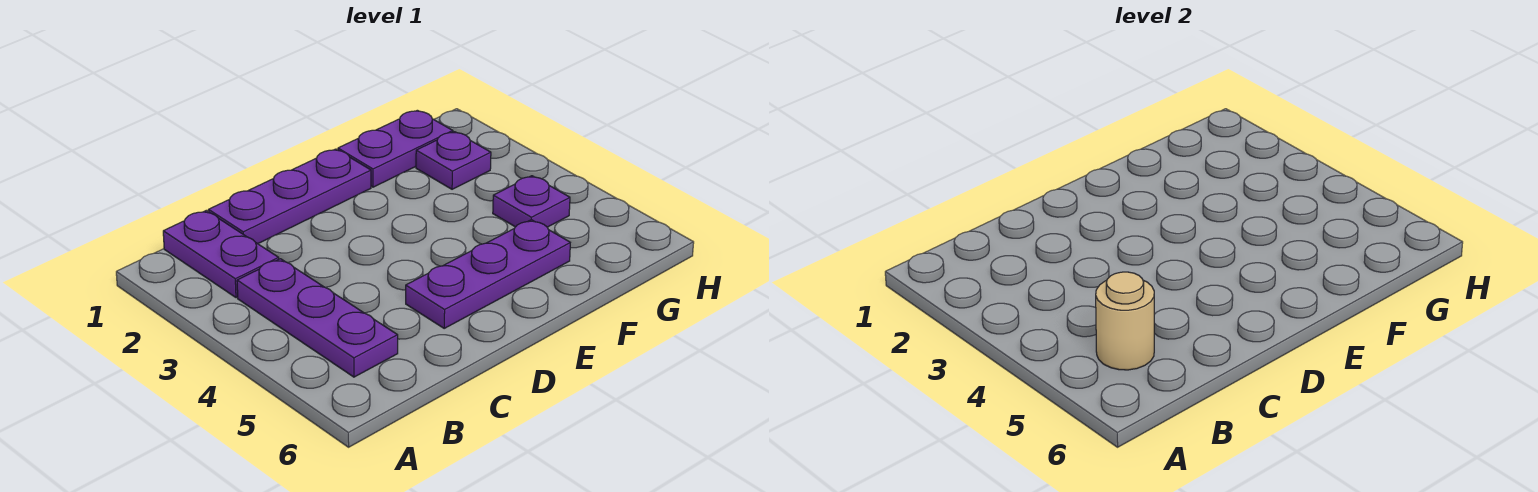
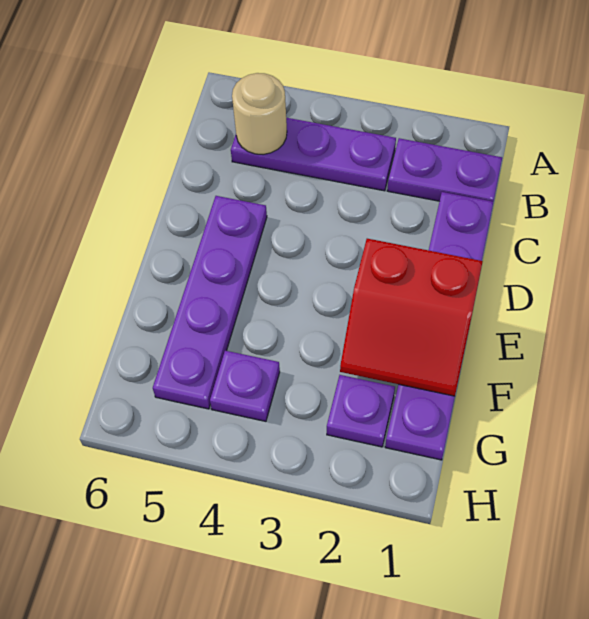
purple 1x3 plate [406,220,570,328] -> purple 1x4 plate [153,196,267,409]
none -> red 2x2 slope [340,239,483,396]

